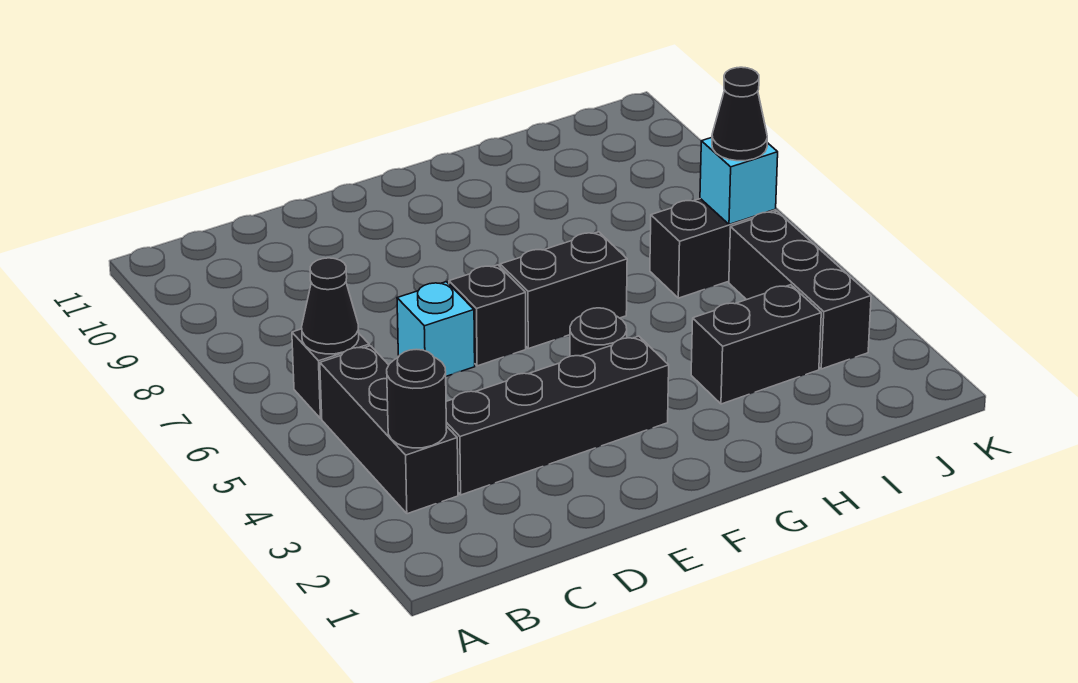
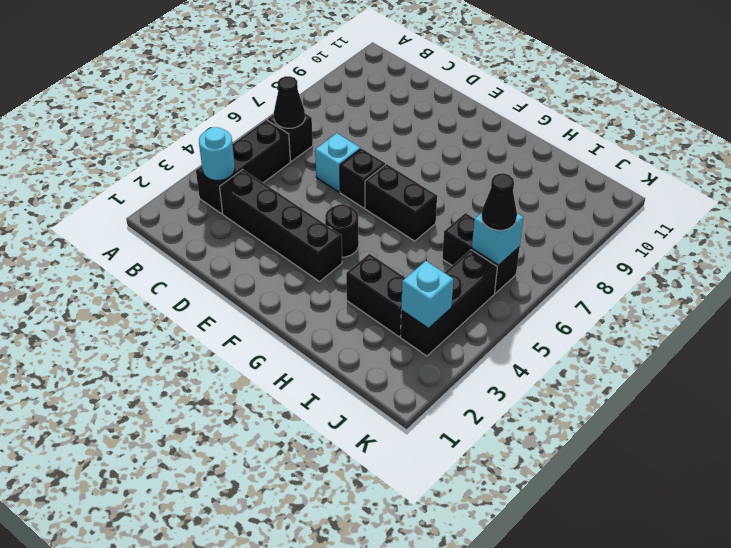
black 1x1 round brick [387,349,447,448] -> cyan 1x1 round brick [199,127,235,181]
none -> cyan 1x1 brick [401,261,453,328]

